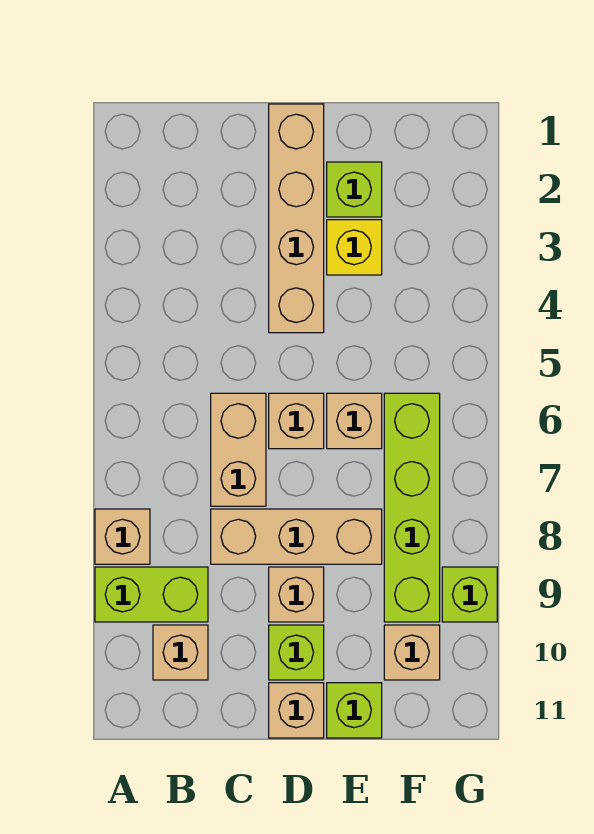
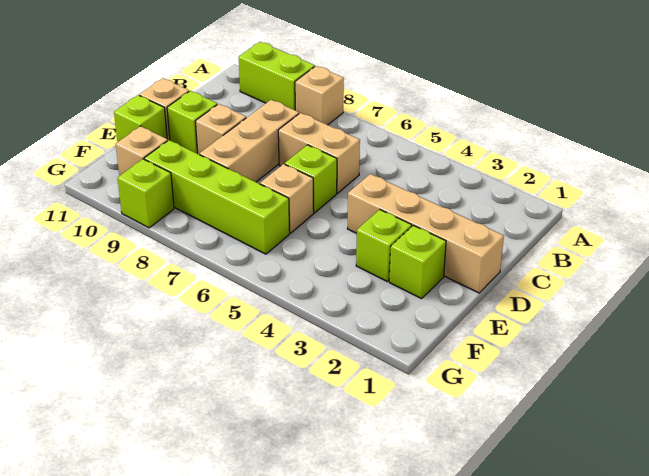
lime 1x2 brick [95,567,208,622] -> lime 1x2 brick turned to [239,42,315,110]
tan 1x1 brick [153,625,208,680] -> none
tan 1x1 brick [269,393,324,449] -> lime 1x1 brick [285,145,337,213]
yellow 1x1 brick [327,220,382,275] -> lime 1x1 brick [356,210,412,282]

